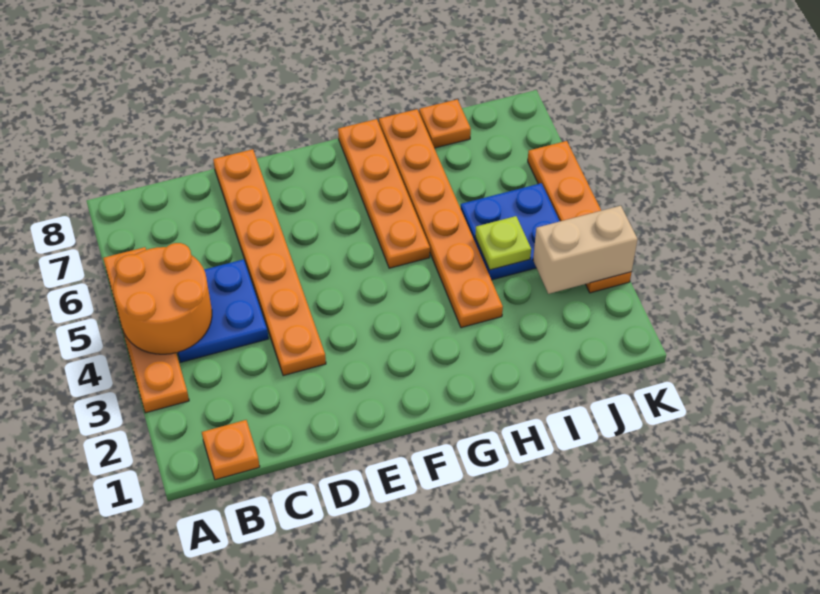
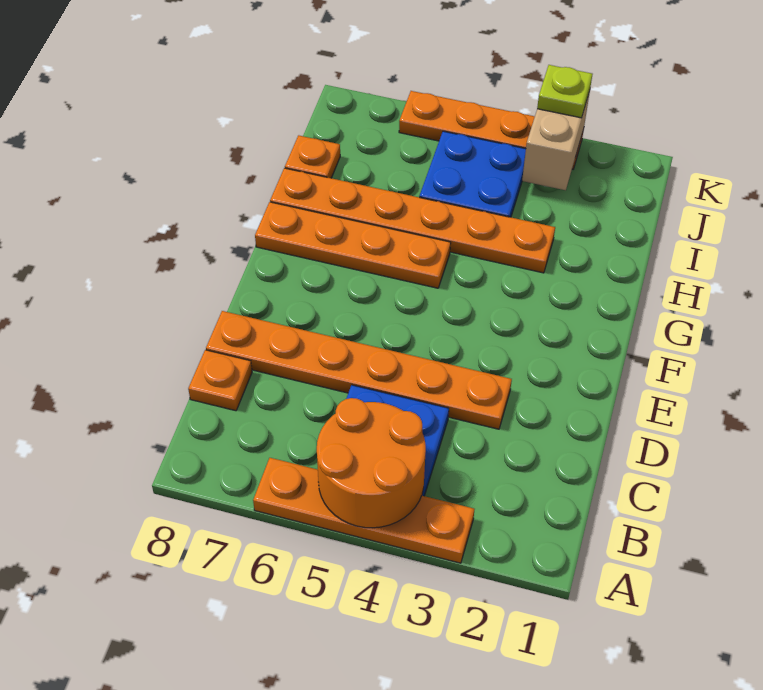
orange 1x1 plate [202,420,260,480] -> orange 1x1 plate moved to [188,350,252,411]
lime 1x1 plate [475,216,531,270] -> lime 1x1 plate moved to [537,65,592,118]

